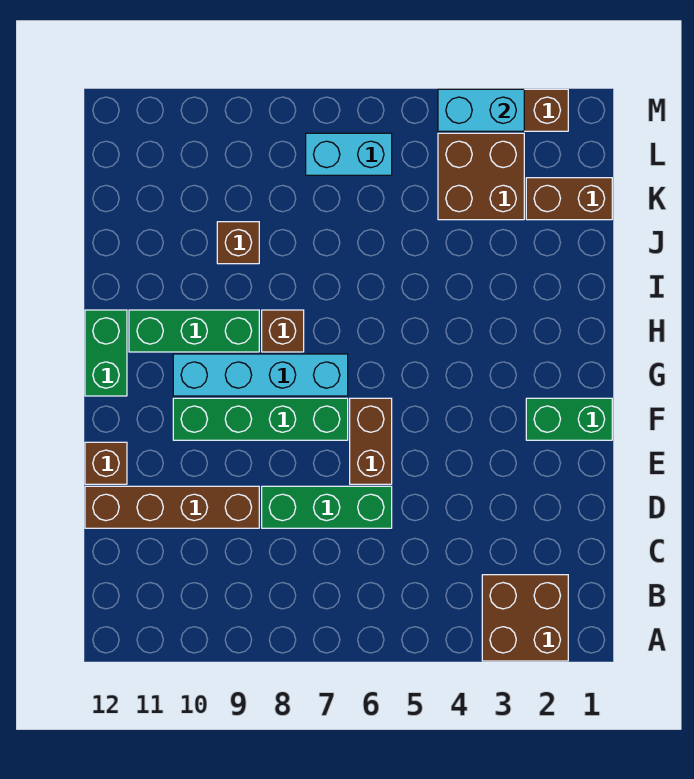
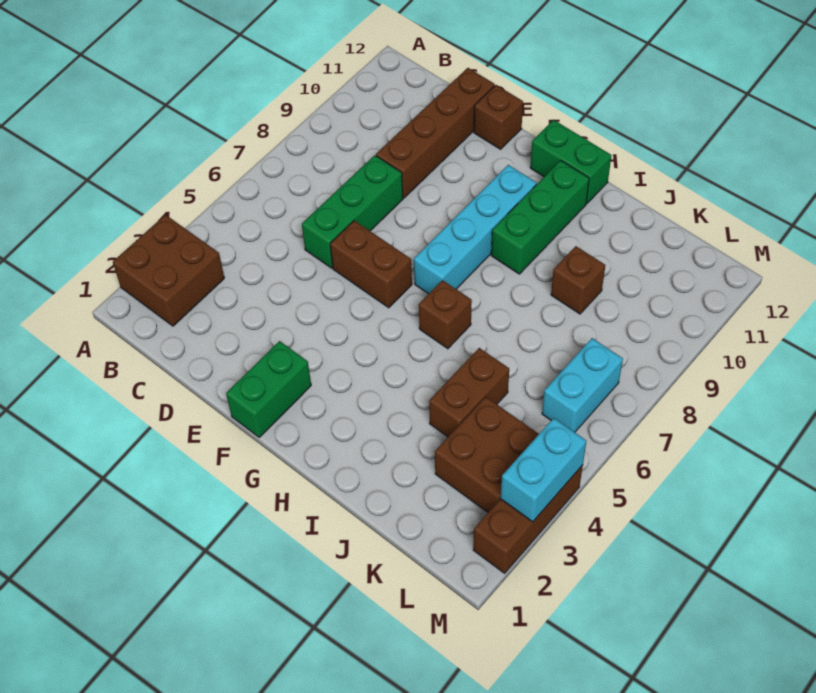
green 1x4 brick [173,398,348,440] -> none
brown 1x1 brick [262,310,304,352] -> brown 1x1 brick moved to [419,280,472,349]
brown 1x2 brick [526,178,612,220] -> brown 1x2 brick moved to [429,348,509,437]

